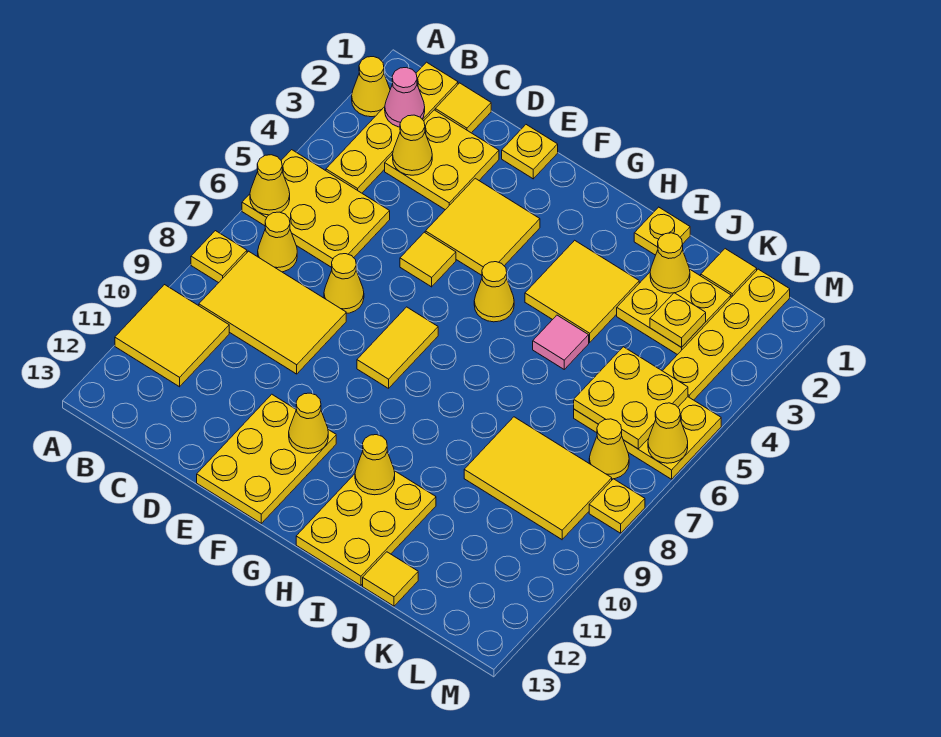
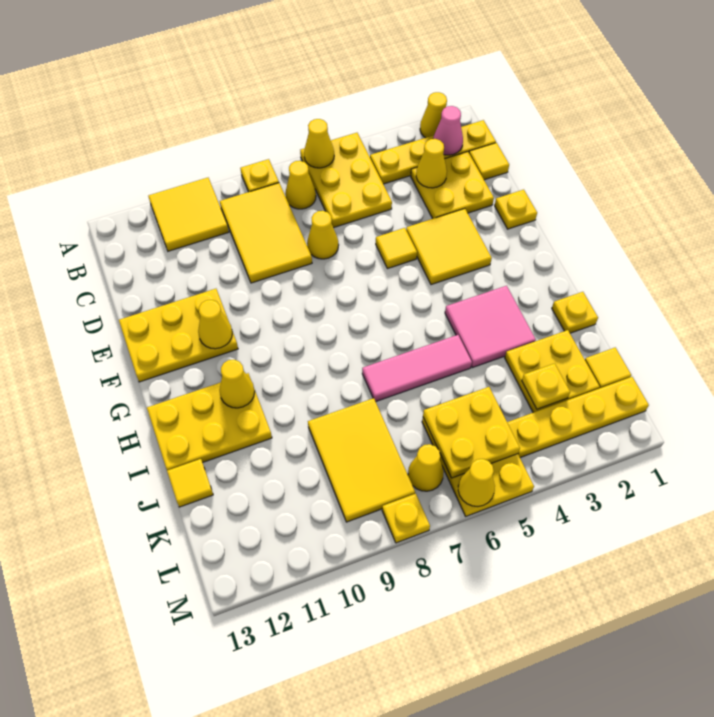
yellow 1x2 tile [357,307,438,388] -> none
yellow 1x1 cone [474,262,514,322] -> none
yellow 2x2 tile [525,240,639,342] -> pink 2x2 tile [445,286,536,368]
pink 1x1 tile [533,315,589,369] -> pink 1x3 tile [362,335,472,401]
yellow 1x1 cone [650,233,690,293] -> none

